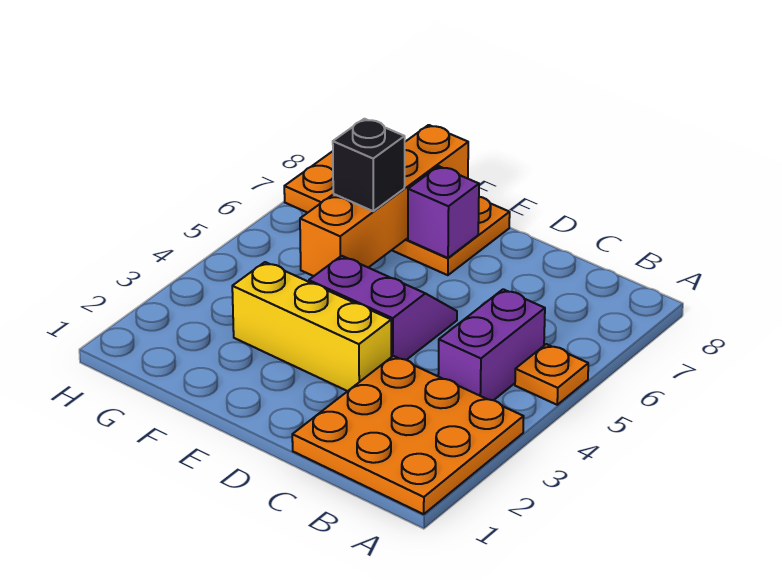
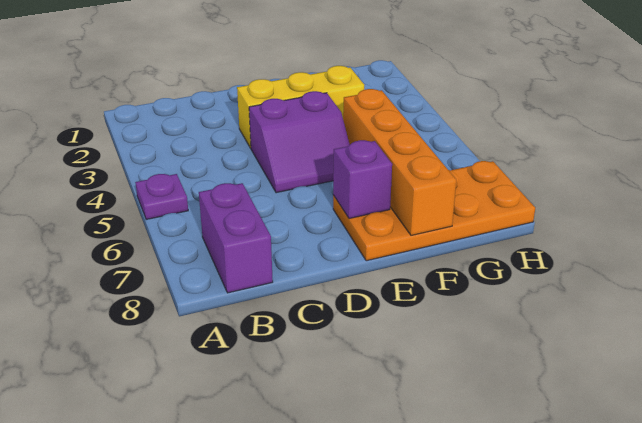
orange 3x3 plate [292,356,524,514] -> none
orange 1x1 plate [515,344,588,405] -> purple 1x1 plate [135,174,188,220]
purple 1x2 brick [438,289,545,400] -> purple 1x2 brick moved to [199,183,273,293]
black 1x1 brick [333,119,405,211] -> none

